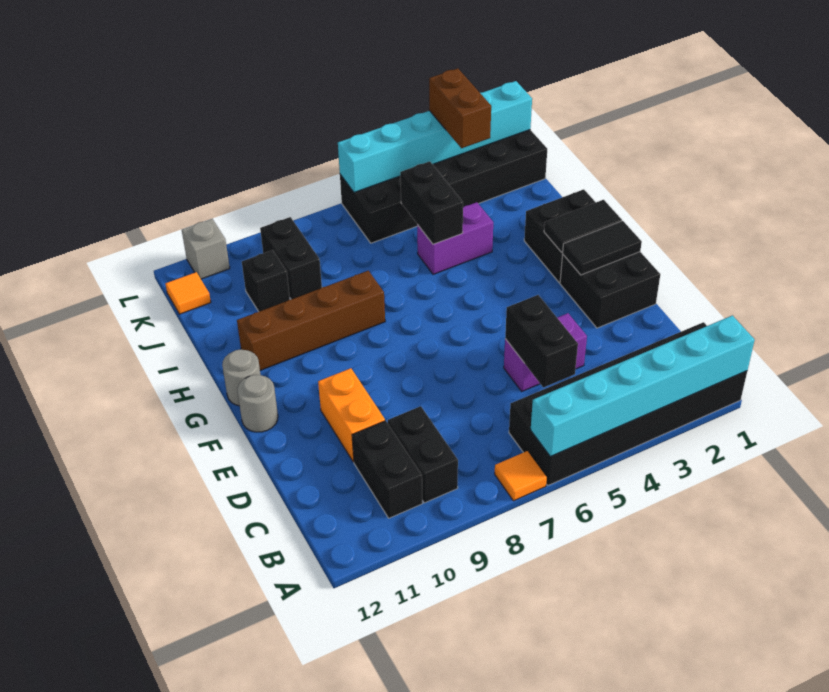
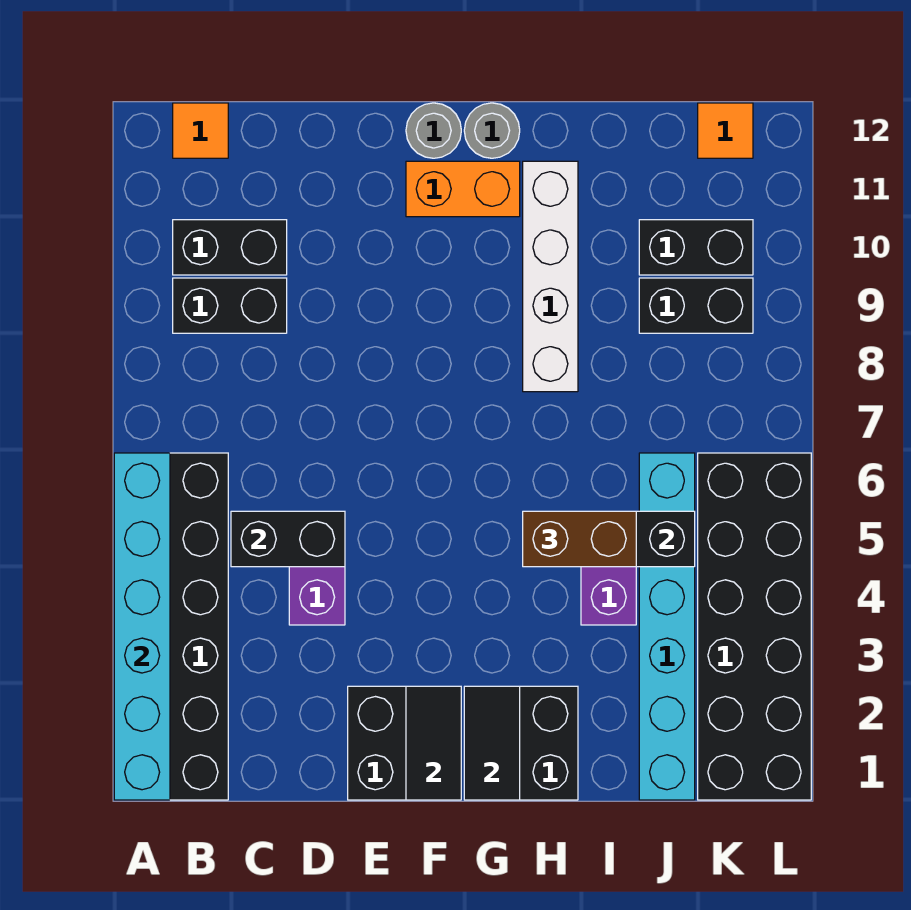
orange 1x1 tile [495,451,547,501] -> orange 1x1 tile moved to [173,103,228,158]
orange 1x2 brick [318,368,385,462] -> orange 1x2 brick moved to [406,161,520,217]
brown 1x4 brick [237,271,385,370] -> white 1x4 brick [523,161,578,392]
black 1x1 brick [242,250,290,311] -> black 1x2 brick [639,220,753,275]
brown 1x2 brick [429,68,491,148] -> brown 1x2 brick moved to [523,511,636,567]
cyan 1x6 brick [338,81,532,192] -> cyan 1x6 brick moved to [639,453,695,800]
grey 1x1 brick [182,219,230,279] -> none

